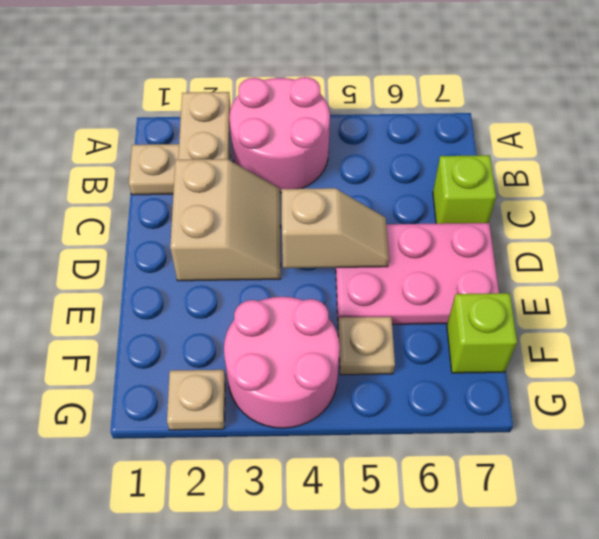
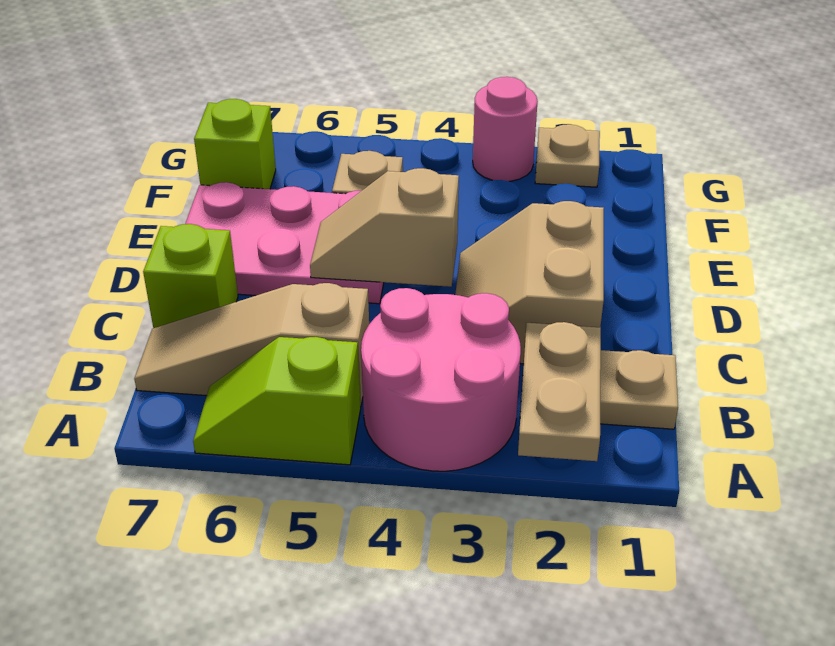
none -> lime 1x2 slope [193,337,361,465]
none -> tan 1x3 slope [134,283,369,407]
pink 2x2 round brick [224,297,340,428] -> pink 1x1 round brick [473,77,538,181]

